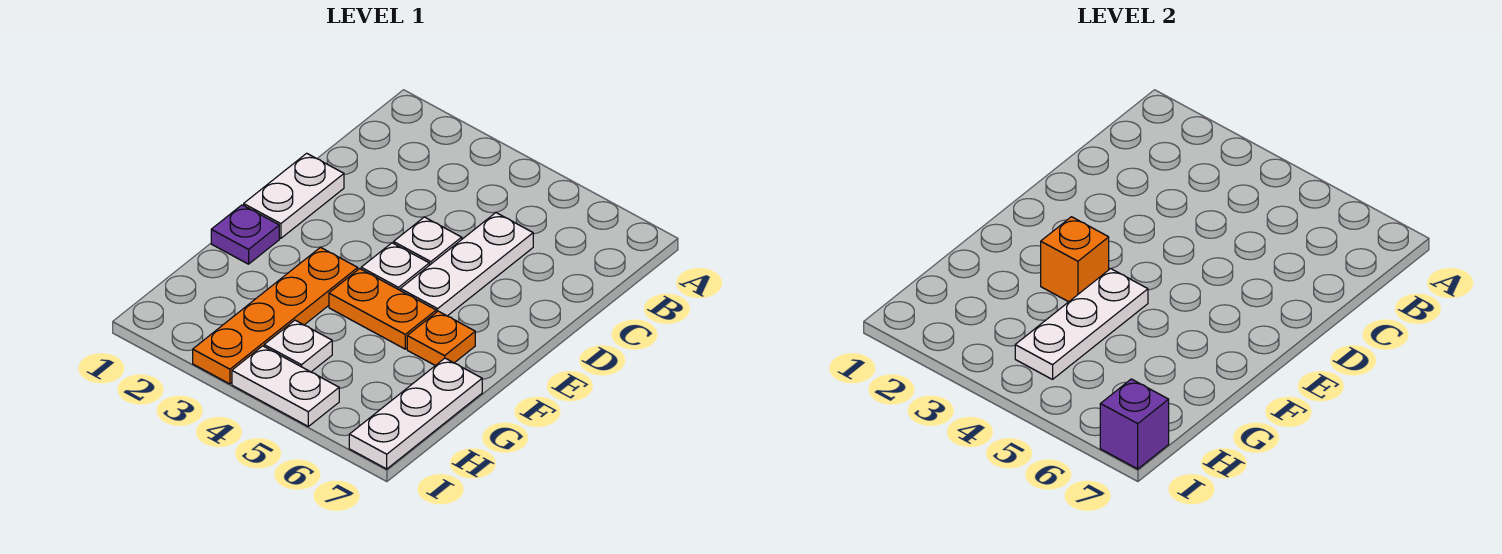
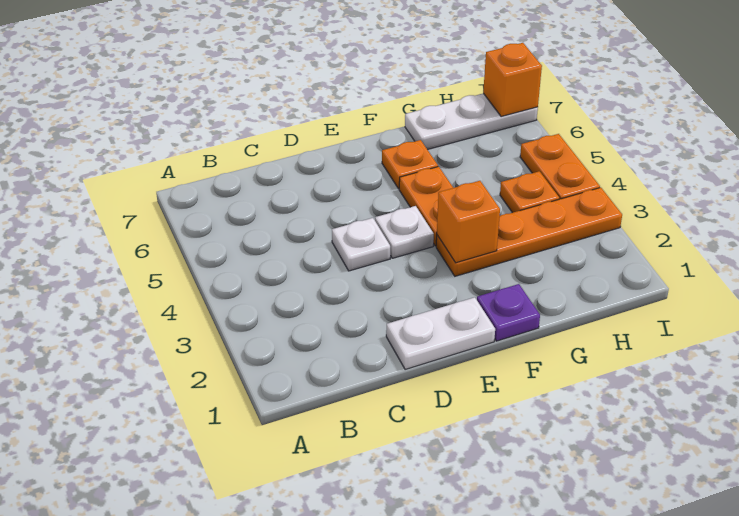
white 1x3 plate [400,213,533,316] -> none
white 1x3 plate [1015,269,1148,379] -> none
white 1x1 plate [264,320,332,372] -> orange 1x1 plate [500,171,559,213]
white 1x2 plate [232,346,339,426] -> orange 1x2 plate [520,134,600,199]
purple 1x1 brick [1100,379,1169,469] -> orange 1x1 brick [483,43,542,117]

